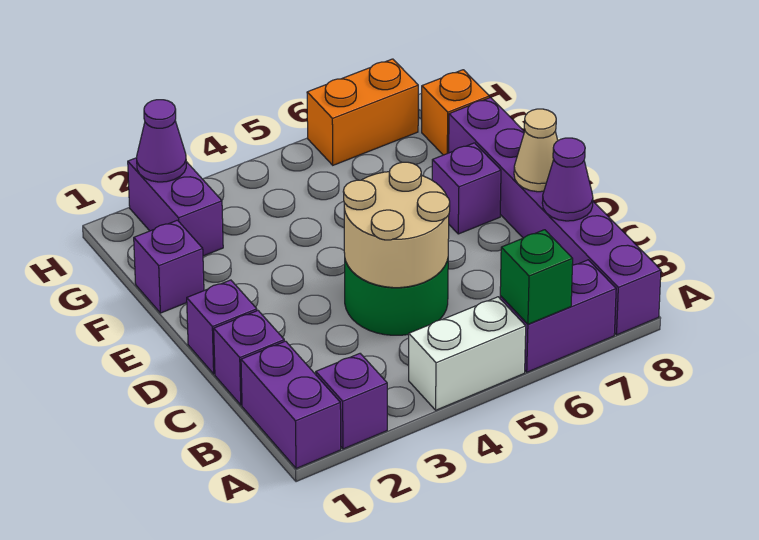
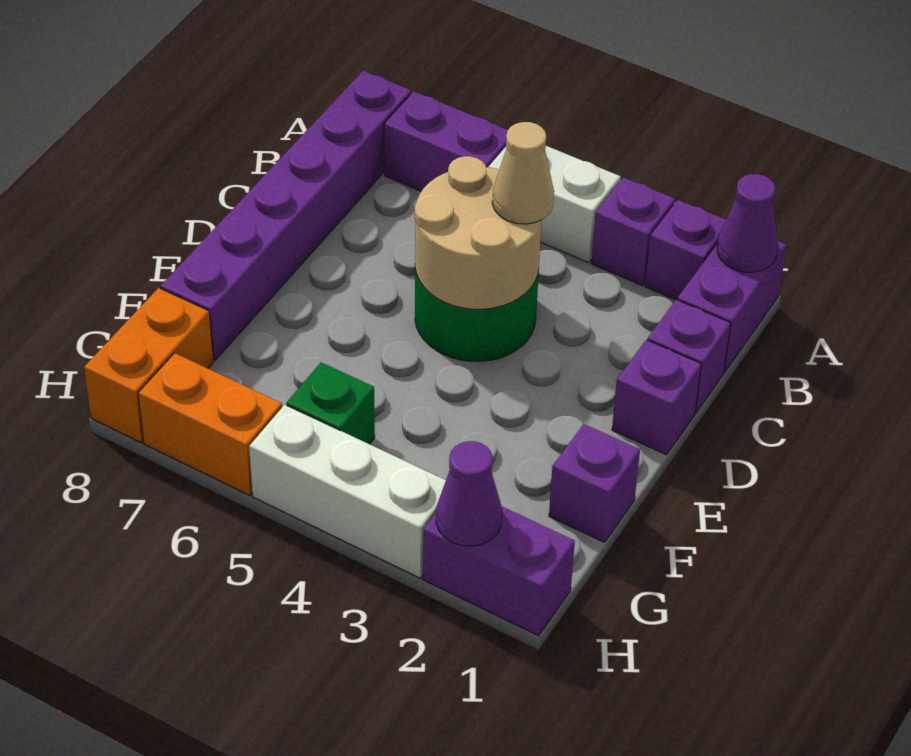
green 1x1 brick [500,230,573,324] -> green 1x1 brick moved to [286,363,375,444]
purple 1x1 cone [542,138,593,221] -> purple 1x1 cone moved to [717,174,778,272]
tan 1x1 cone [514,109,558,192] -> tan 1x1 cone moved to [492,122,554,224]
purple 1x1 brick [432,143,501,234] -> purple 1x1 brick moved to [591,178,675,286]
purple 1x2 brick [128,158,223,256] -> purple 1x2 brick turned to [423,507,575,636]
orange 1x1 brick [422,70,489,155] -> orange 1x2 brick [84,288,213,443]
none -> white 1x3 brick [249,405,446,578]

